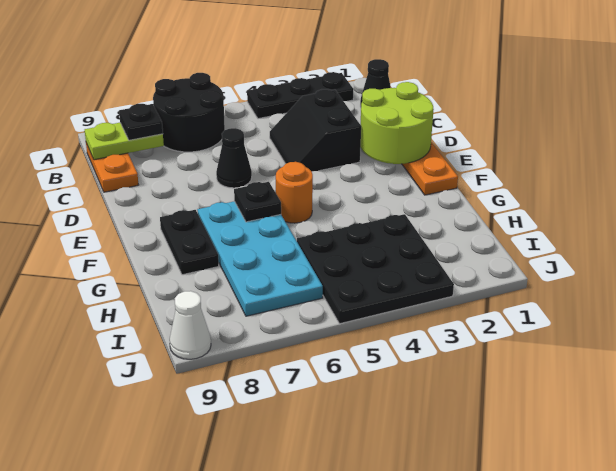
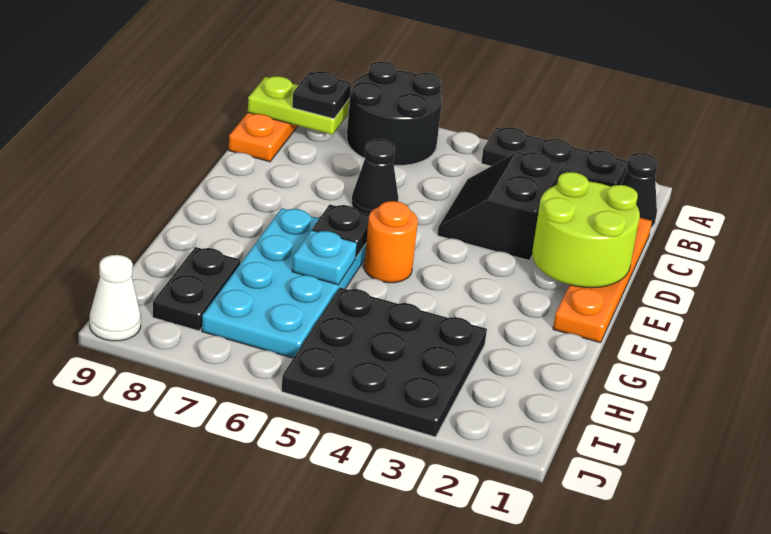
black 1x2 plate [160,210,219,275] -> black 1x2 plate moved to [153,247,241,331]
none -> cyan 1x1 plate [292,230,357,285]

